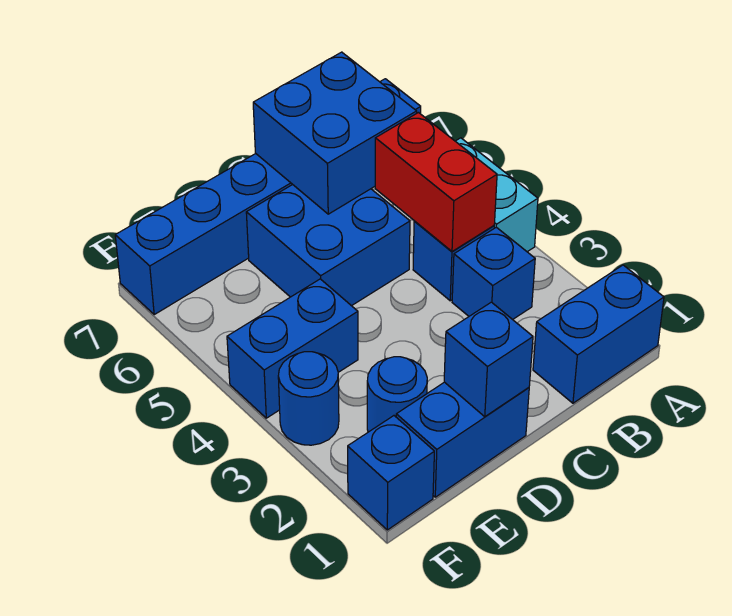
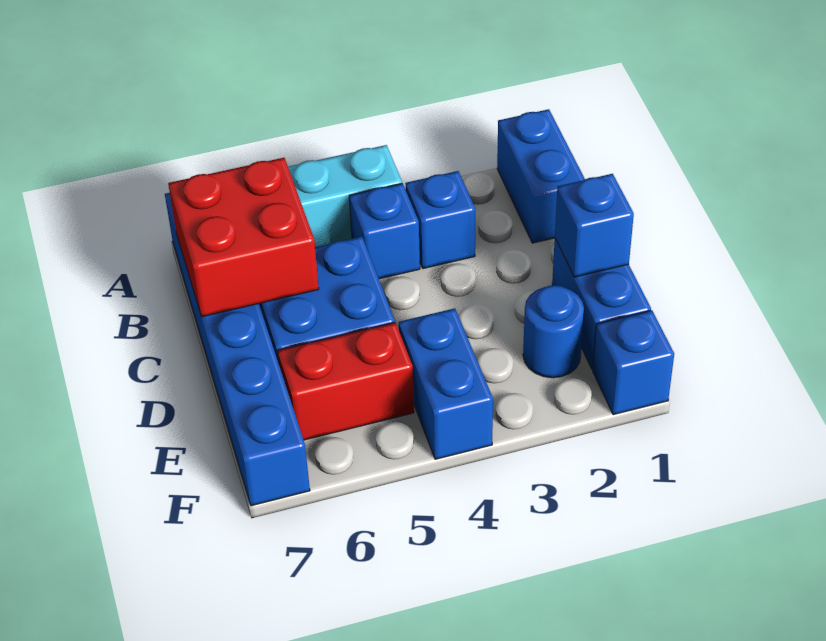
red 1x2 brick [375,113,497,251] -> red 1x2 brick moved to [278,323,414,440]
blue 2x2 brick [253,52,417,214] -> red 2x2 brick [168,158,319,317]
blue 1x1 round brick [278,352,339,445] -> none

